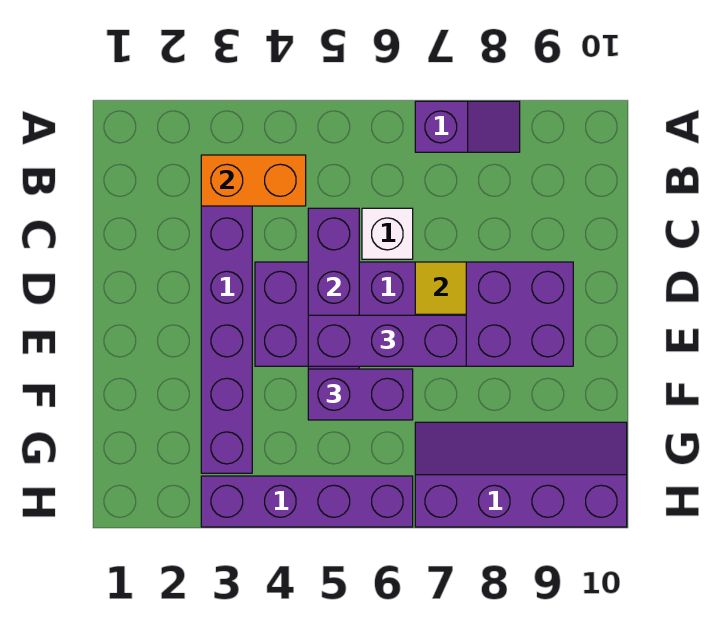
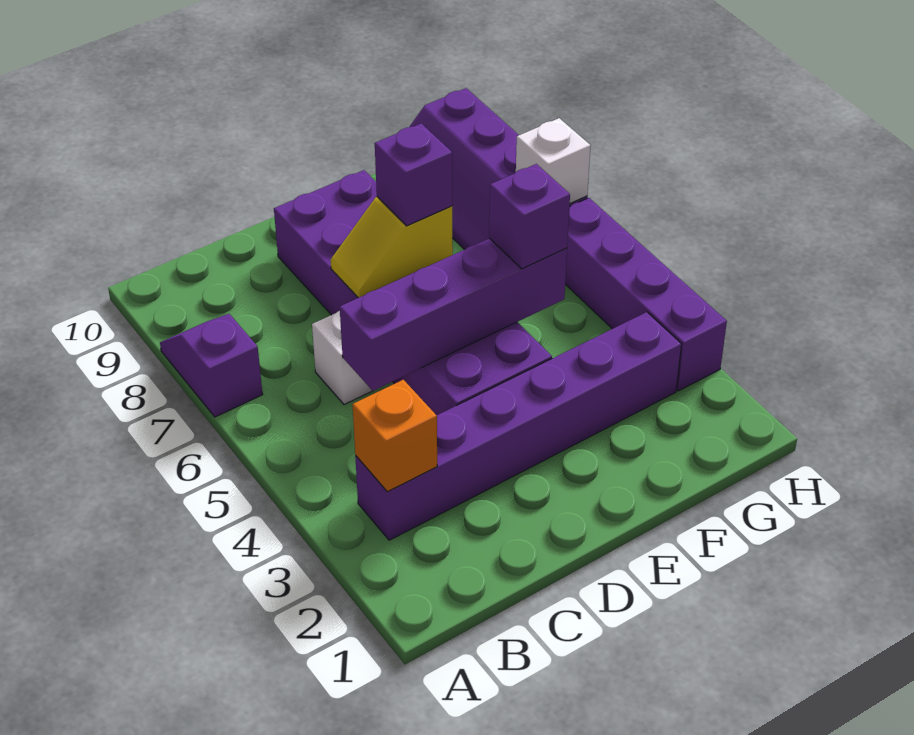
orange 1x2 brick [201,155,306,206] -> orange 1x1 brick [353,380,437,492]
purple 1x3 brick [308,315,466,366] -> purple 1x1 brick [375,124,452,226]
purple 1x2 brick [308,369,413,420] -> purple 1x1 brick [489,164,570,269]
none -> white 1x1 brick [516,118,591,203]

